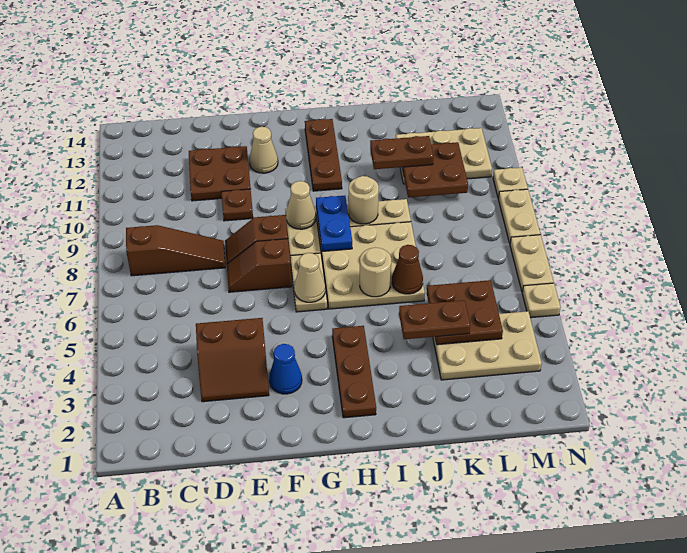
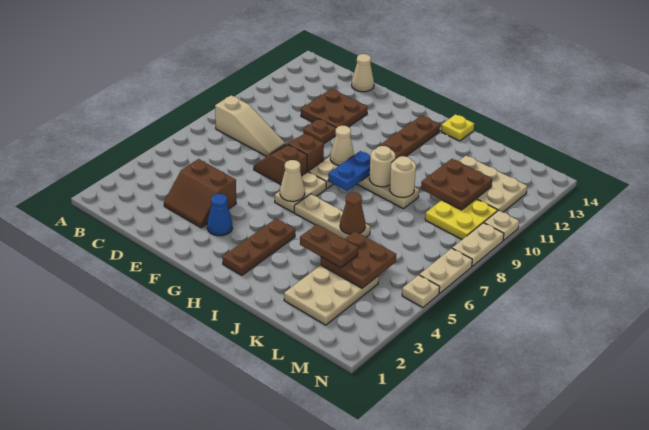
brown 1x3 slope [126,225,226,276] -> tan 1x3 slope [215,95,285,156]
tan 1x1 cone [249,127,278,173] -> tan 1x1 cone moved to [352,54,374,92]
tan 3x3 plate [319,222,425,309] -> tan 1x3 plate [294,194,370,239]
tan 1x1 round brick [360,247,391,297] -> tan 1x1 round brick moved to [390,156,416,197]
none -> yellow 1x1 plate [441,114,474,141]
brown 1x2 plate [370,136,434,169] -> none
tan 2x3 plate [433,311,542,380] -> tan 2x3 plate turned to [284,265,379,325]
none -> yellow 2x2 plate [425,199,498,239]

